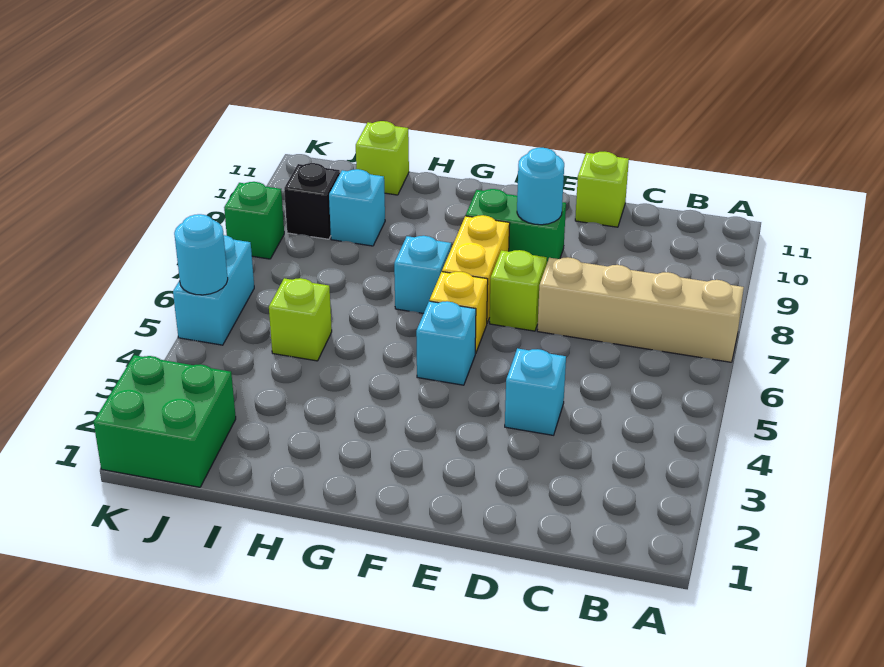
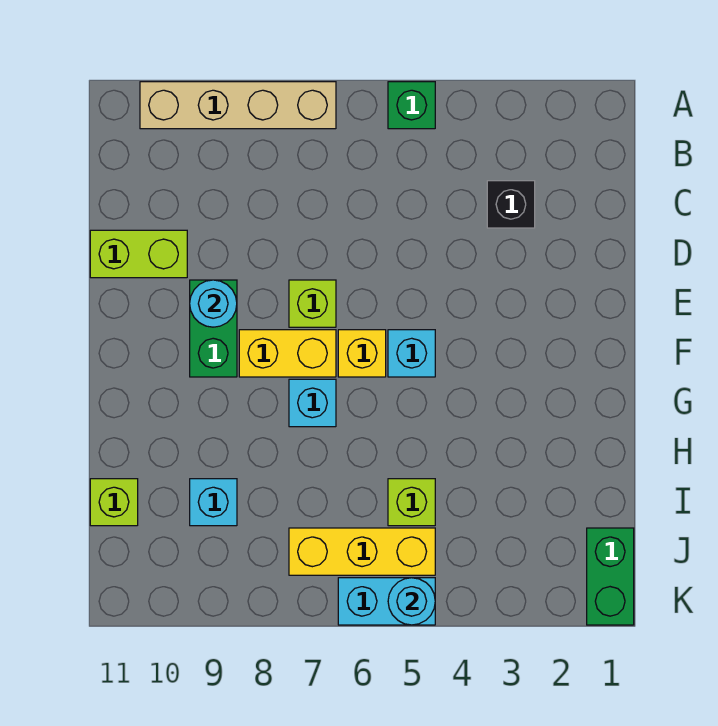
tan 1x4 brick [537,257,744,362] -> tan 1x4 brick turned to [140,82,336,129]
cyan 1x1 brick [505,348,566,435] -> none
lime 1x1 brick [575,152,629,227] -> lime 1x2 brick [90,230,187,278]
green 2x2 brick [94,355,236,487] -> green 1x2 brick [587,528,634,625]
none -> yellow 1x3 brick [289,528,435,575]
black 1x1 brick [284,163,340,239] -> black 1x1 brick moved to [487,181,535,228]
green 1x1 brick [224,182,284,259] -> green 1x1 brick moved to [388,82,435,129]

